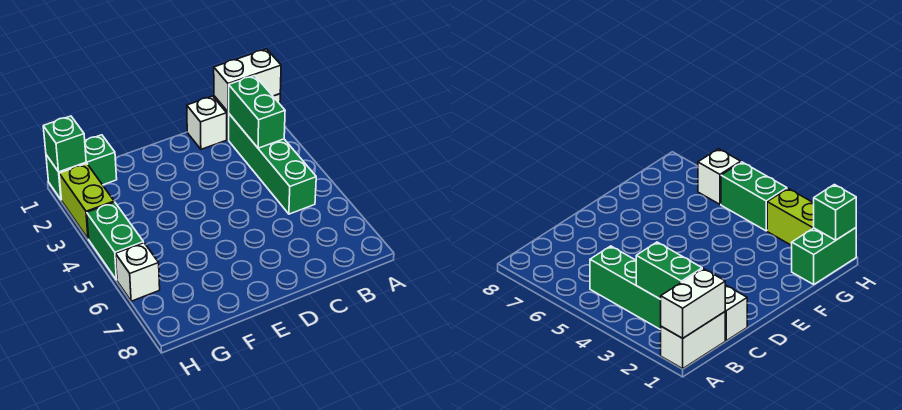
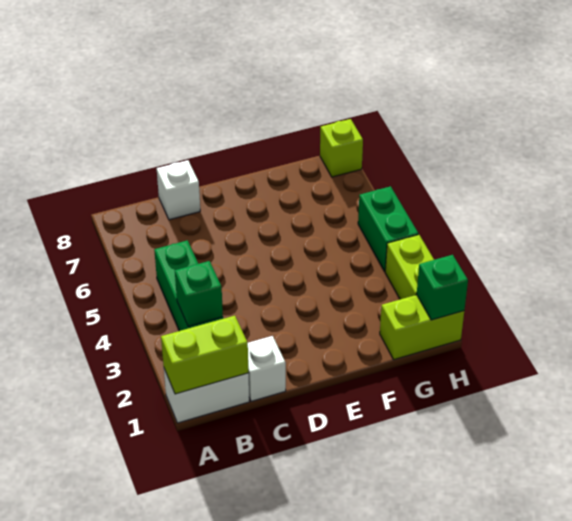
white 1x2 brick [214,49,281,112] -> lime 1x2 brick [161,316,248,394]
green 1x2 brick [229,76,285,148] -> green 1x1 brick [175,261,223,326]
green 1x2 brick [46,135,117,200] -> lime 1x2 brick [380,295,464,360]
white 1x1 brick [116,243,160,301] -> white 1x1 brick moved to [157,160,200,220]
none -> lime 1x1 brick [320,119,363,177]

